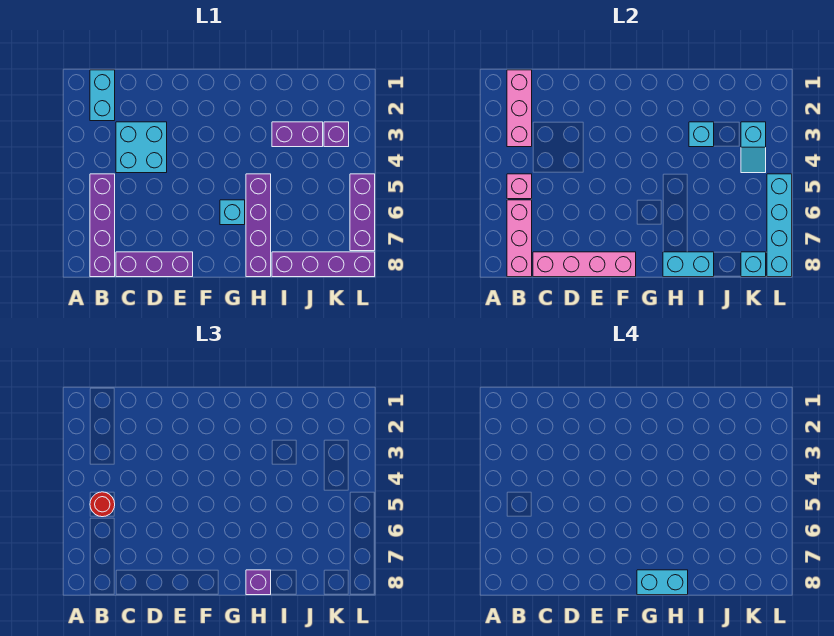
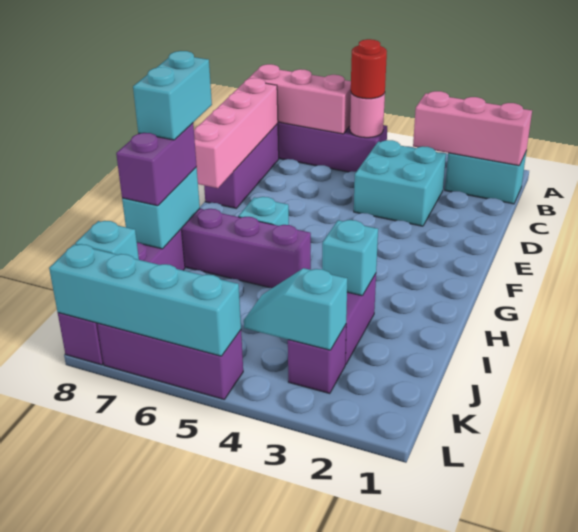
pink 1x1 brick [507,174,532,199] -> pink 1x1 round brick [350,93,385,138]
purple 1x1 brick [246,570,271,595] -> purple 1x2 brick [116,123,197,206]

